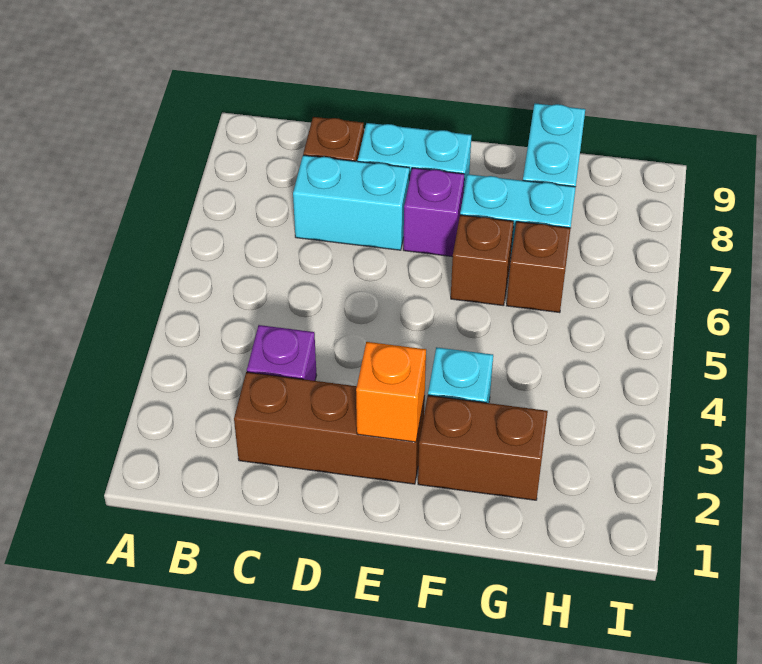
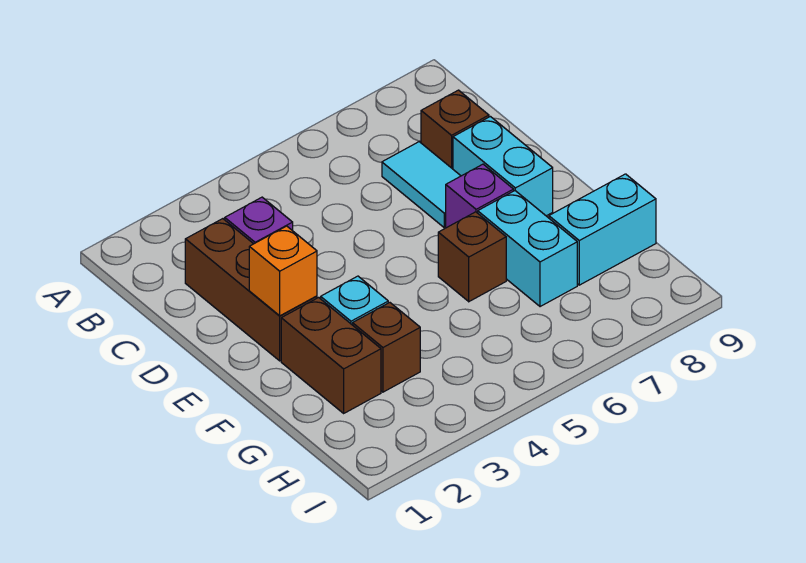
cyan 1x2 brick [293,155,409,250] -> cyan 1x2 tile [382,142,460,227]
brown 1x1 brick [507,222,571,313] -> brown 1x1 brick moved to [353,303,420,392]

